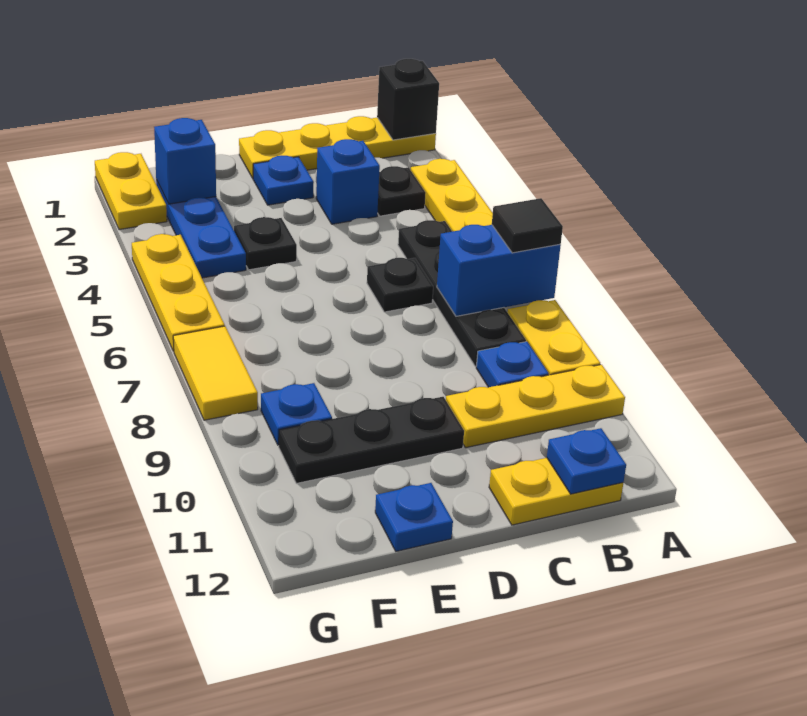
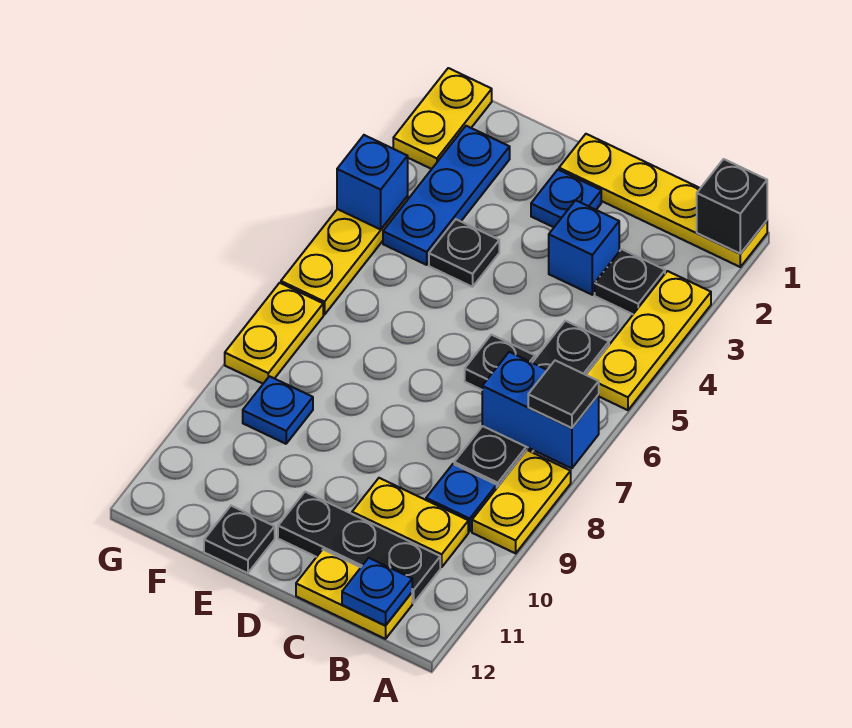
yellow 1x3 plate [446,365,625,448] -> yellow 1x2 plate [352,478,468,567]
black 1x3 plate [279,397,464,483] -> black 1x3 plate moved to [278,492,440,603]
blue 1x1 plate [375,483,453,551] -> black 1x1 plate [204,506,275,573]
blue 1x1 brick [154,118,216,204] -> blue 1x1 brick moved to [337,135,408,229]
yellow 1x2 tile [173,326,258,420] -> yellow 1x2 plate [225,283,323,384]

